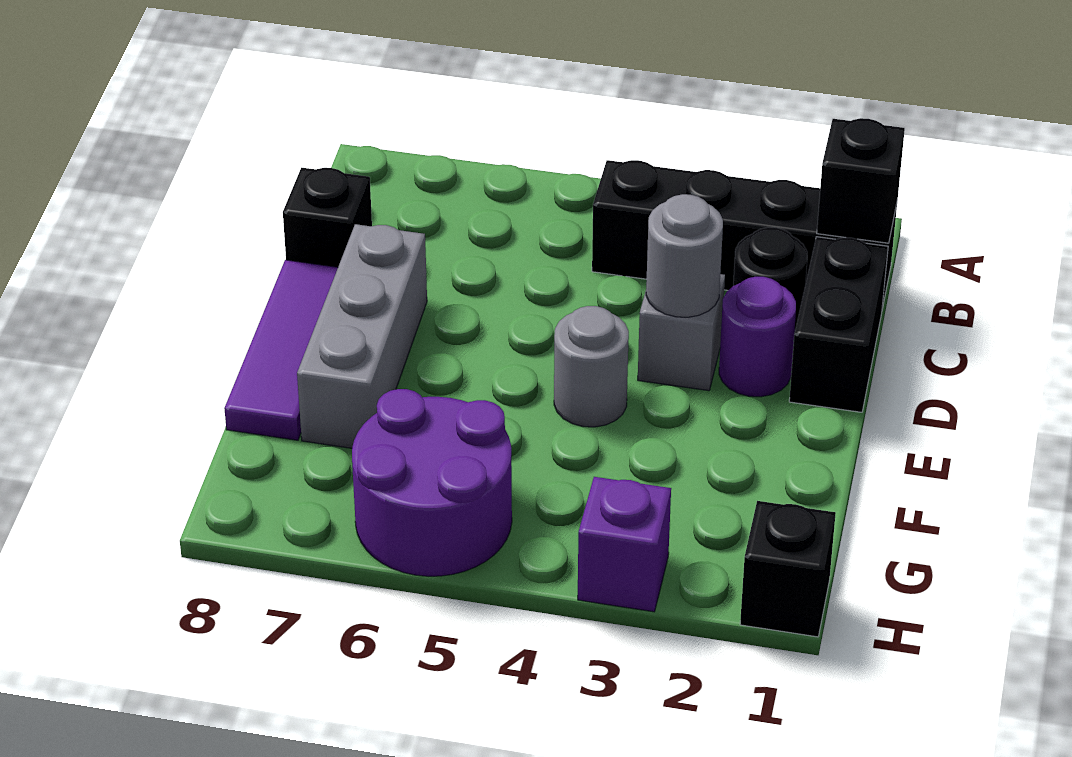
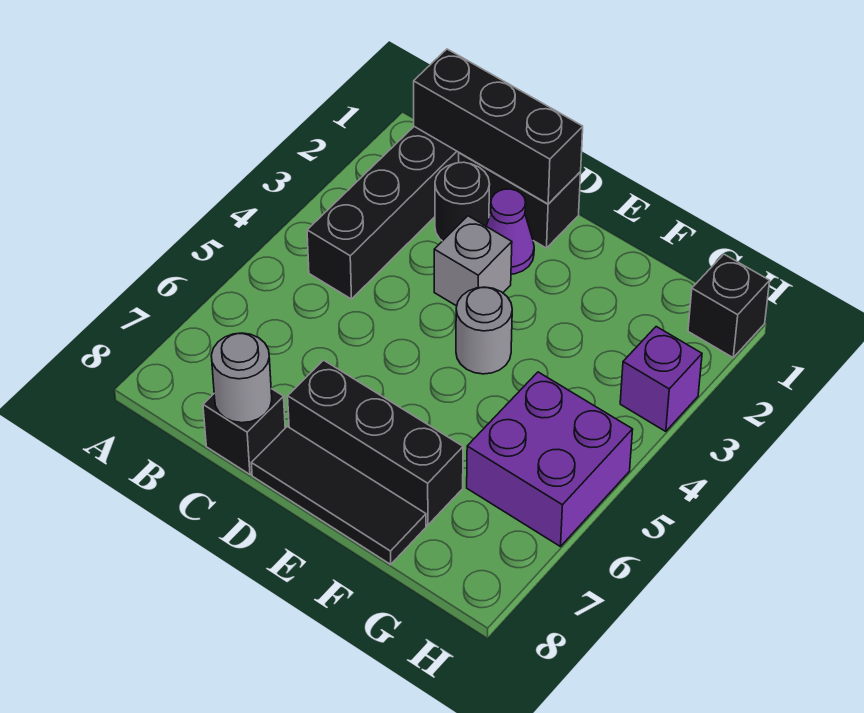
black 1x1 brick [817,118,905,243] -> black 1x3 brick [414,49,583,204]
purple 1x1 round brick [719,277,796,397] -> purple 1x1 cone [486,189,534,274]
grey 1x1 round brick [646,194,723,317] -> grey 1x1 round brick moved to [211,333,272,423]
grey 1x3 brick [297,224,427,448] -> black 1x3 brick [288,360,463,525]
purple 1x3 tile [224,260,338,440] -> black 1x3 tile [251,426,426,564]
purple 2x2 round brick [352,389,512,576] -> purple 2x2 brick [467,372,633,547]

